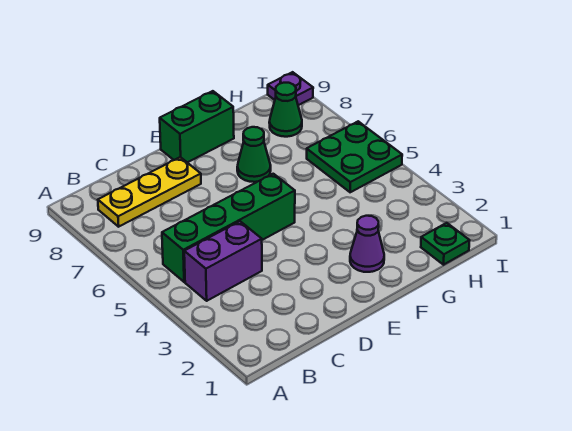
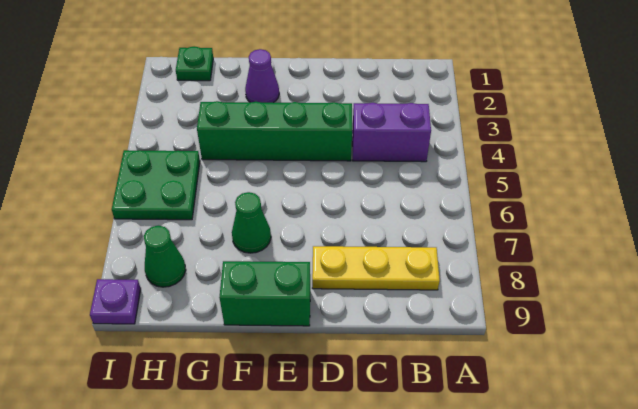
green 1x4 brick [162,174,295,282] -> green 1x4 brick moved to [197,101,352,161]

